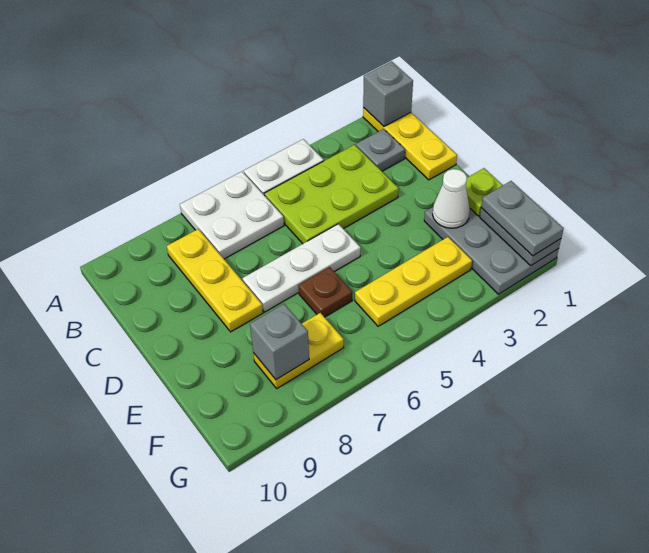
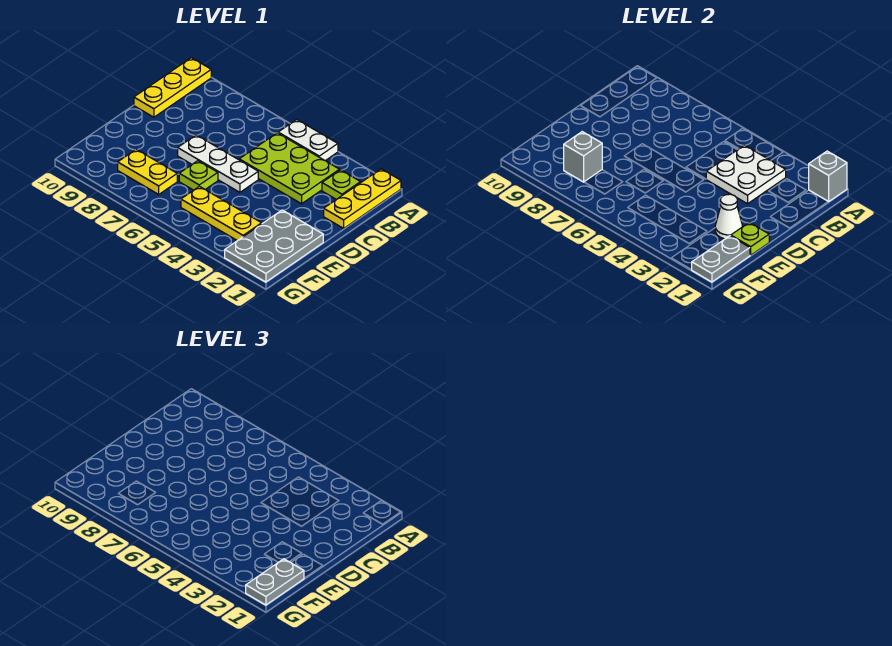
white 2x2 plate [180,172,284,259] -> white 2x2 plate moved to [706,145,786,204]
grey 1x1 plate [356,129,405,171] -> lime 1x1 plate [322,170,361,199]
yellow 1x3 plate [167,229,263,332] -> yellow 1x3 plate moved to [134,58,211,117]
brown 1x1 plate [298,267,352,317] -> lime 1x1 plate [179,161,218,190]

